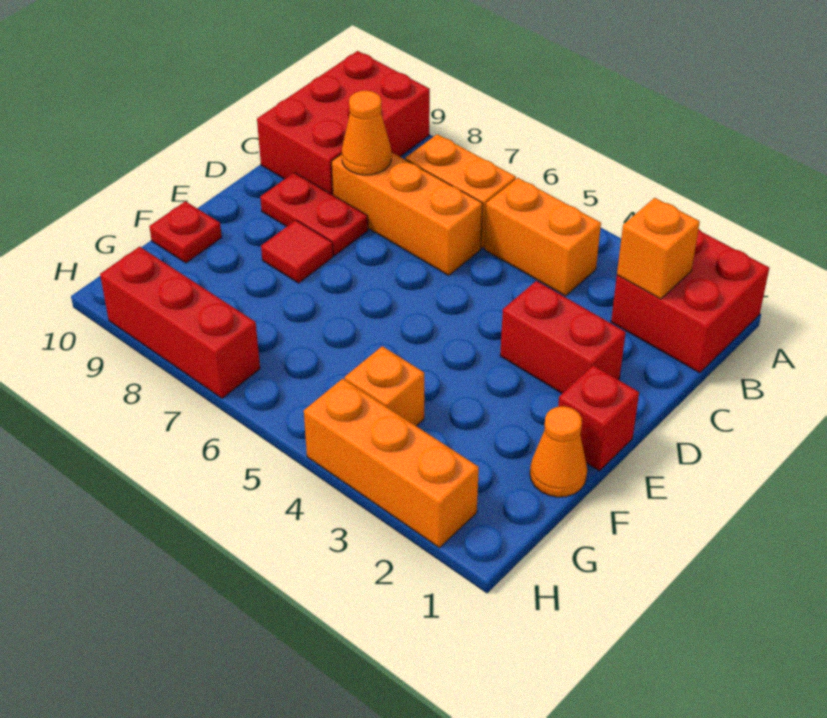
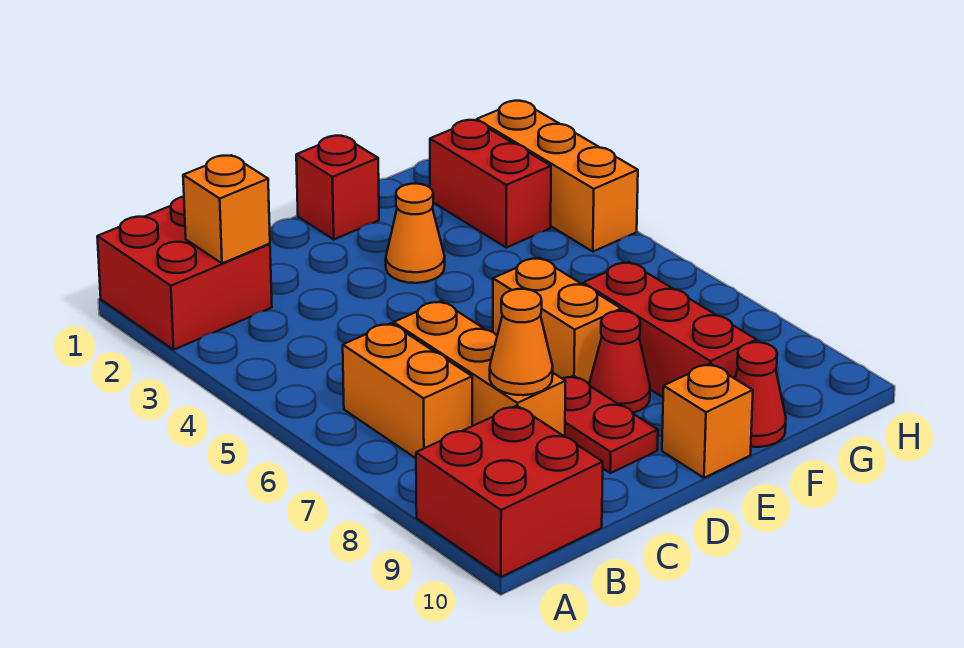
red 2x3 brick [257,51,430,195] -> red 2x2 brick [416,406,603,577]
orange 1x2 brick [484,178,601,296] -> orange 1x2 brick moved to [493,258,621,384]
red 1x2 brick [500,281,626,393] -> red 1x2 brick moved to [430,120,551,247]
red 1x1 tile [261,220,333,283] -> red 1x1 cone [589,311,650,413]
orange 1x1 cone [530,406,587,497] -> orange 1x1 cone moved to [386,184,445,283]
red 1x1 plate [149,201,222,263] -> red 1x1 cone [735,342,786,447]
orange 1x1 brick [345,346,424,426] -> orange 1x1 brick moved to [662,364,753,478]
red 1x3 brick [100,247,260,398] -> red 1x3 brick moved to [583,262,757,397]

